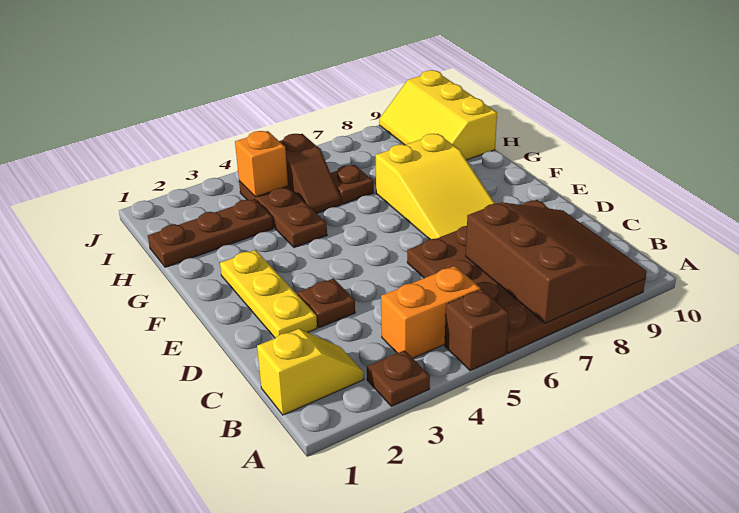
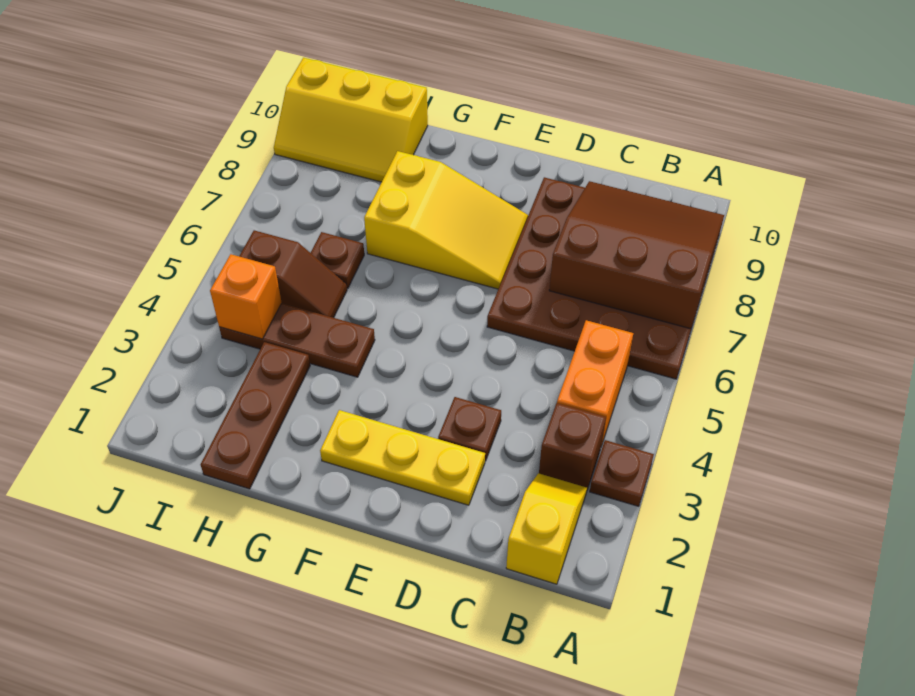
brown 1x1 brick [445,289,509,371] -> brown 1x1 brick moved to [539,403,606,490]

